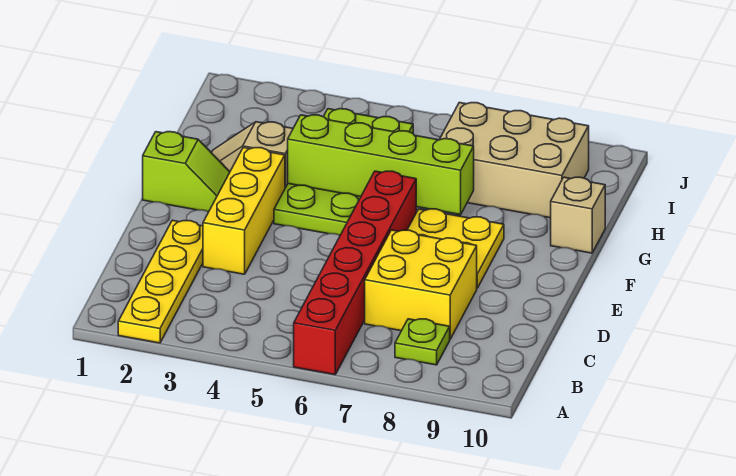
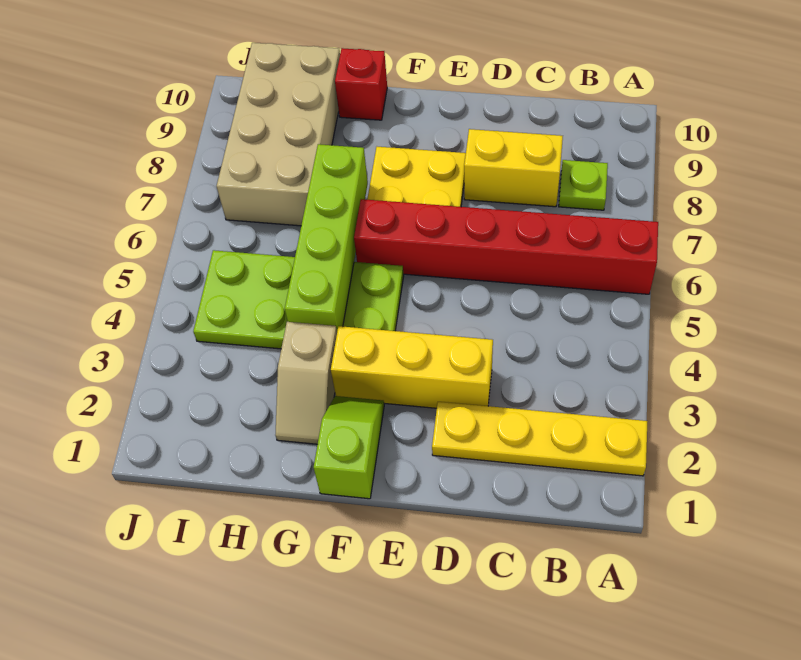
yellow 2x2 brick [365,230,477,339] -> yellow 1x2 brick [464,129,563,207]
tan 1x1 brick [551,177,605,253] -> red 1x1 brick [335,48,387,120]
tan 2x3 brick [439,103,589,218] -> tan 2x4 brick [217,43,340,226]

